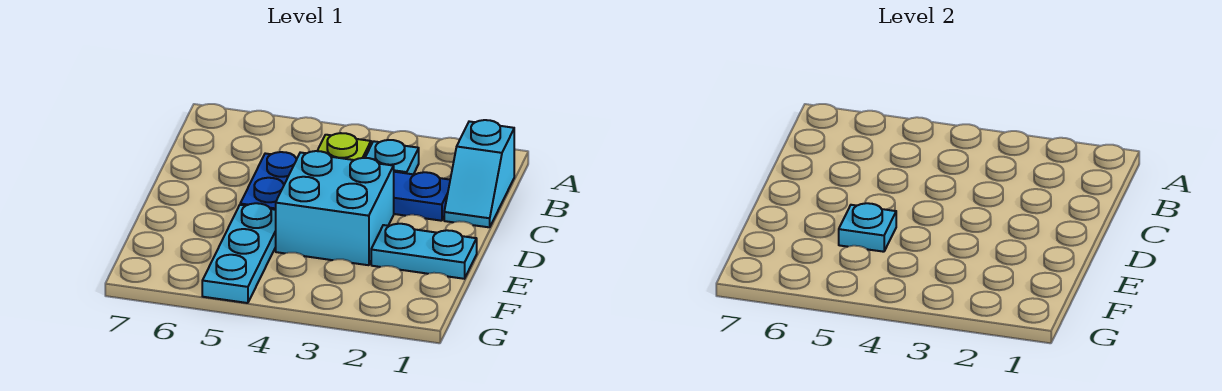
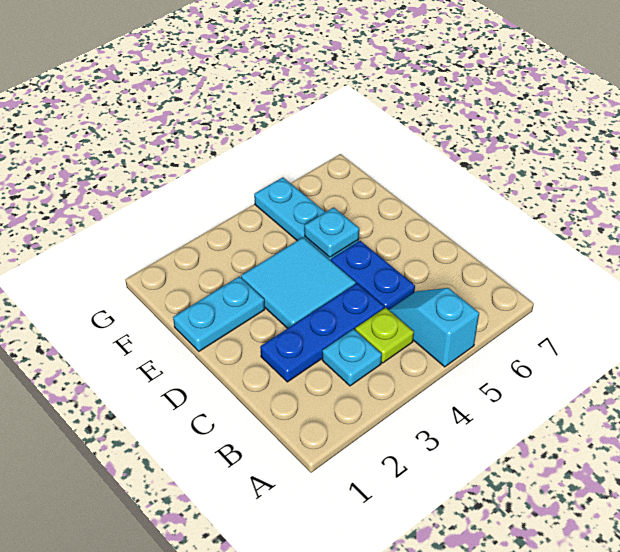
cyan 1x2 slope [444,120,514,227] -> cyan 1x2 slope moved to [389,288,479,367]
cyan 2x2 brick [276,151,394,265] -> cyan 2x2 tile [241,238,356,328]

